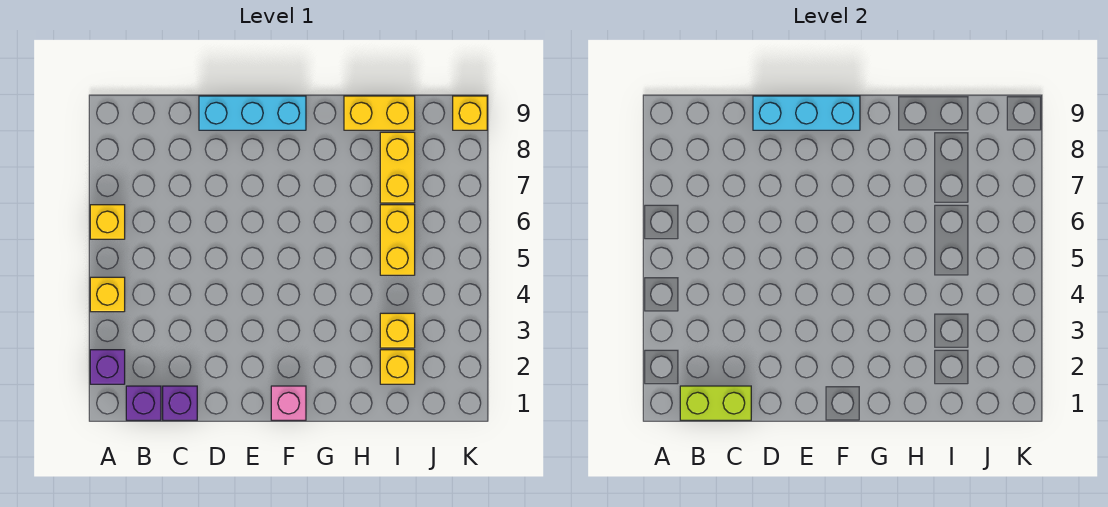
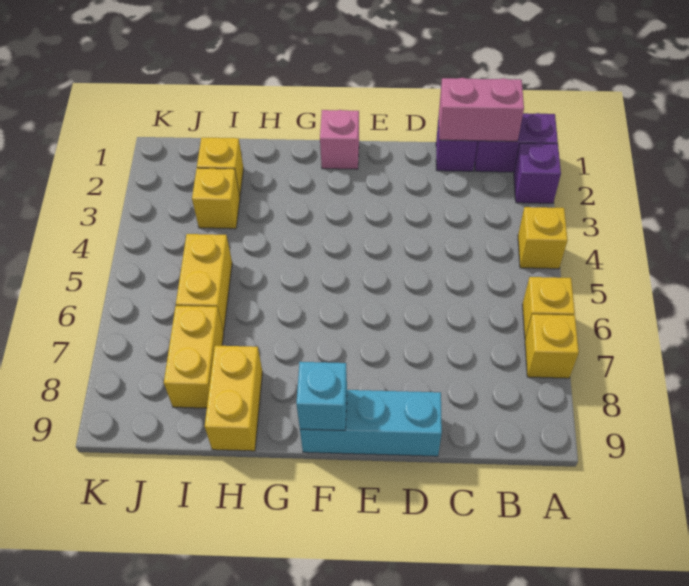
purple 1x1 brick [126,386,161,420] -> purple 1x2 brick [475,113,558,172]
lime 1x2 brick [680,386,751,420] -> pink 1x2 brick [439,78,524,141]
cyan 1x3 brick [753,96,860,130] -> cyan 1x1 brick [296,362,347,431]
yellow 1x2 brick [344,96,415,130] -> yellow 1x2 brick turned to [205,346,263,451]
yellow 1x1 brick [453,96,487,130] -> yellow 1x1 brick moved to [525,314,579,378]

